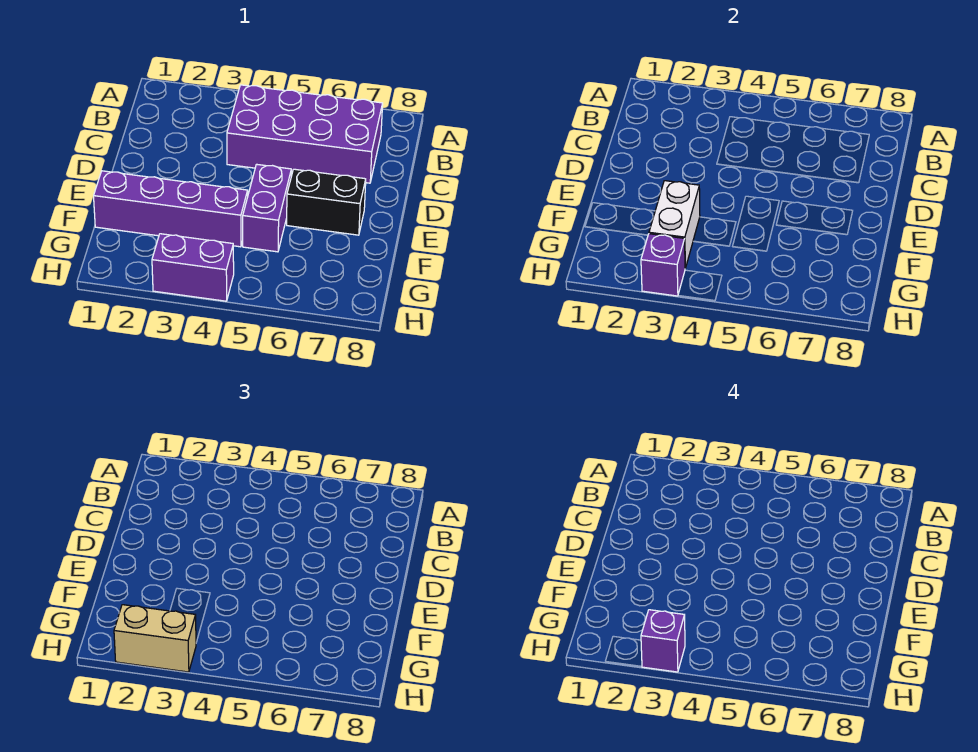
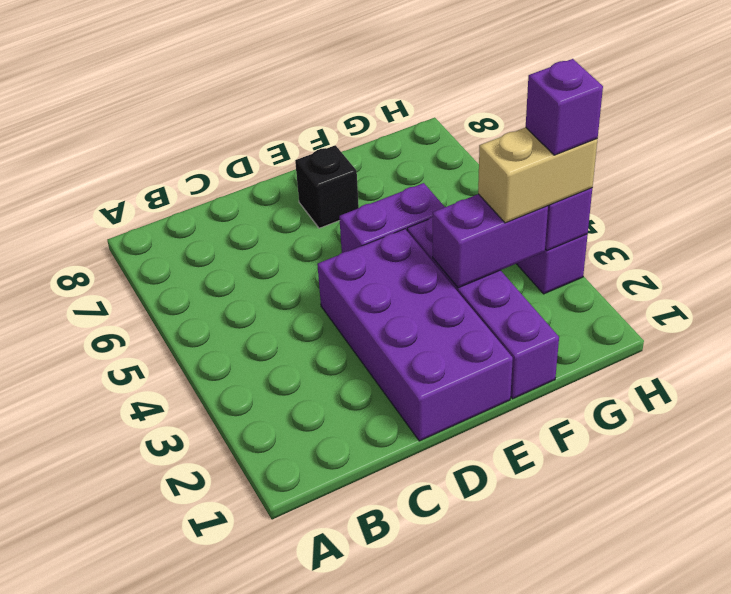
purple 2x4 brick [227,85,383,183] -> purple 2x4 brick moved to [317,229,513,441]
black 1x2 brick [287,169,366,235] -> black 1x1 brick [295,145,359,228]
white 1x2 brick [649,181,700,268] -> purple 1x2 brick [433,194,548,288]
tan 1x2 brick [114,605,196,672] -> tan 1x2 brick turned to [478,127,598,223]

